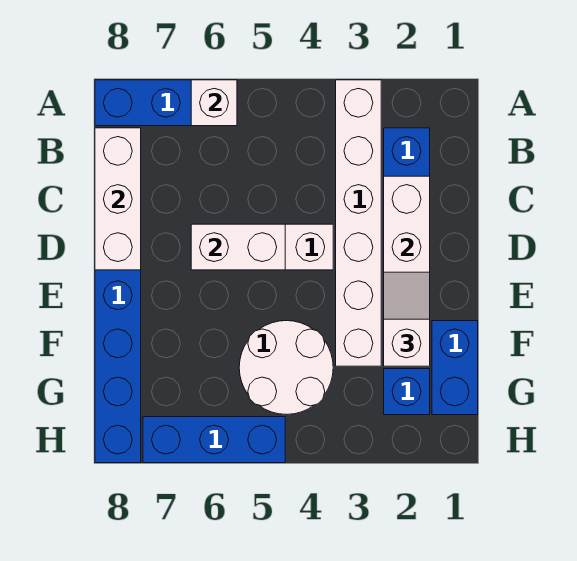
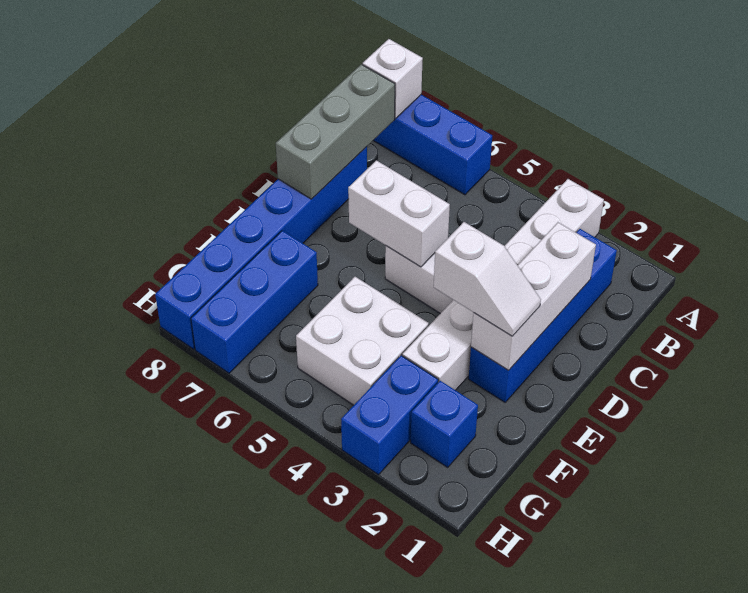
white 1x1 brick [191,80,237,126] -> white 1x1 brick moved to [363,39,423,119]
white 1x3 brick [95,128,141,270] -> grey 1x3 brick [276,64,395,199]
white 1x2 slope [384,272,430,366] -> white 1x2 slope turned to [434,222,541,336]
blue 1x2 brick [432,321,478,415] -> blue 1x2 brick moved to [341,356,438,475]
white 2x2 round brick [239,321,333,415] -> white 2x2 brick [296,277,429,405]
blue 1x3 brick [143,417,285,463] -> blue 1x3 brick turned to [191,231,318,373]

